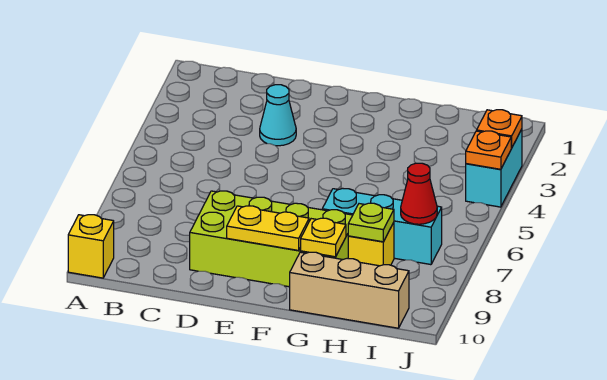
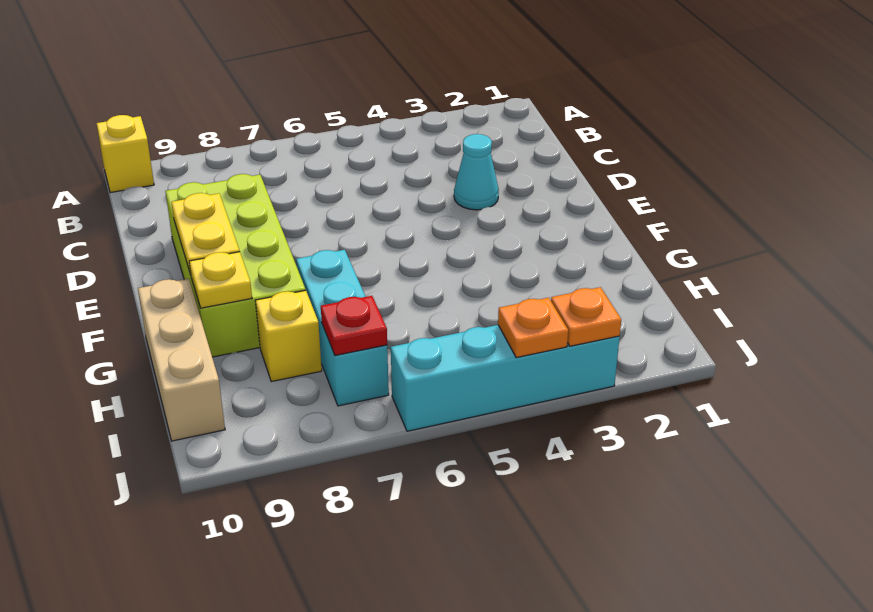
lime 1x1 plate [348,203,394,242] -> none
red 1x1 cone [401,163,437,224] -> red 1x1 plate [321,296,387,356]
cyan 1x2 brick [466,129,522,207] -> cyan 1x4 brick [391,325,620,431]

